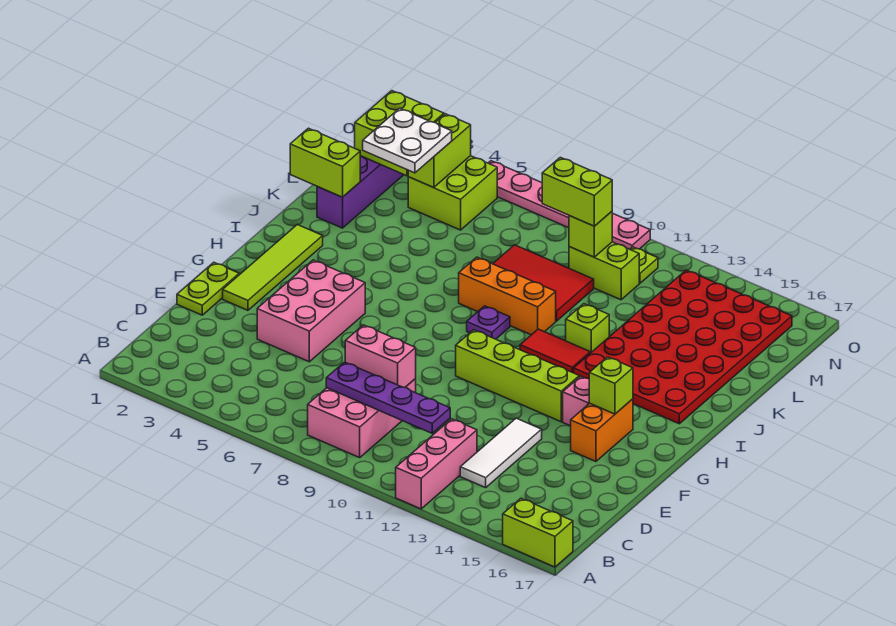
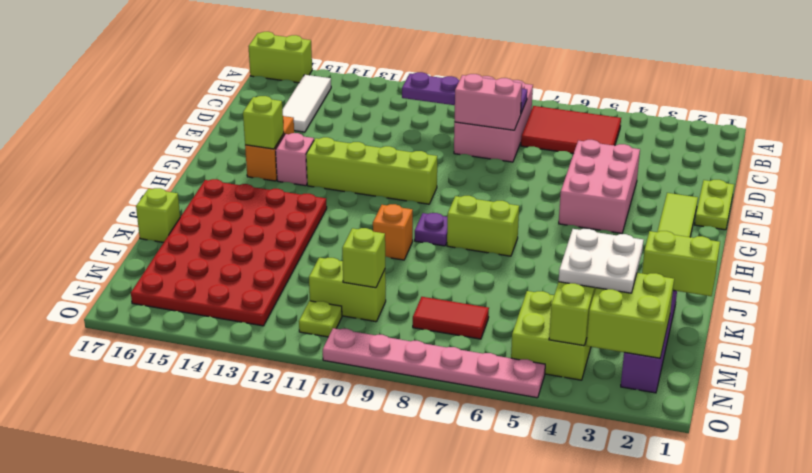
pink 1x3 brick [396,419,477,509] -> none
white 1x3 tile [460,418,542,488] -> white 1x3 tile moved to [282,75,331,132]
red 1x2 tile [520,329,590,373] -> red 1x2 tile moved to [413,297,489,339]
orange 1x3 brick [459,257,556,335] -> orange 1x1 brick [373,204,413,260]
lime 1x1 brick [566,304,609,353] -> lime 1x1 brick moved to [136,188,180,242]
red 2x3 tile [493,245,594,321] -> red 2x3 tile moved to [521,106,621,154]
lime 1x2 brick [542,157,612,226] -> lime 1x2 brick moved to [447,196,519,256]

